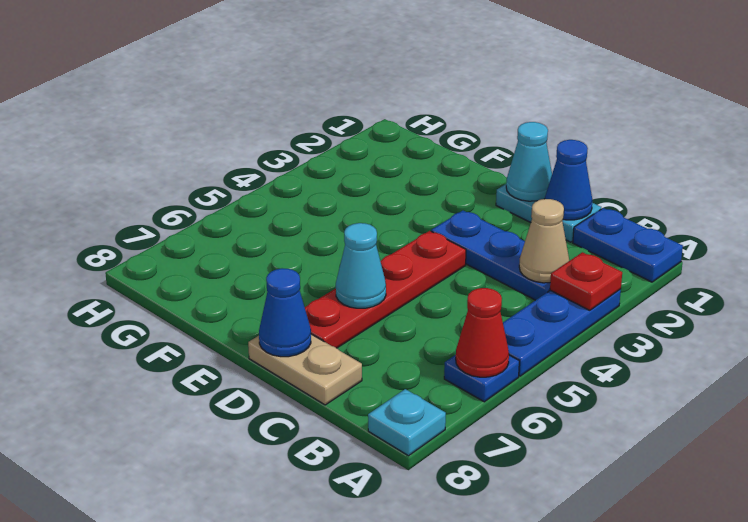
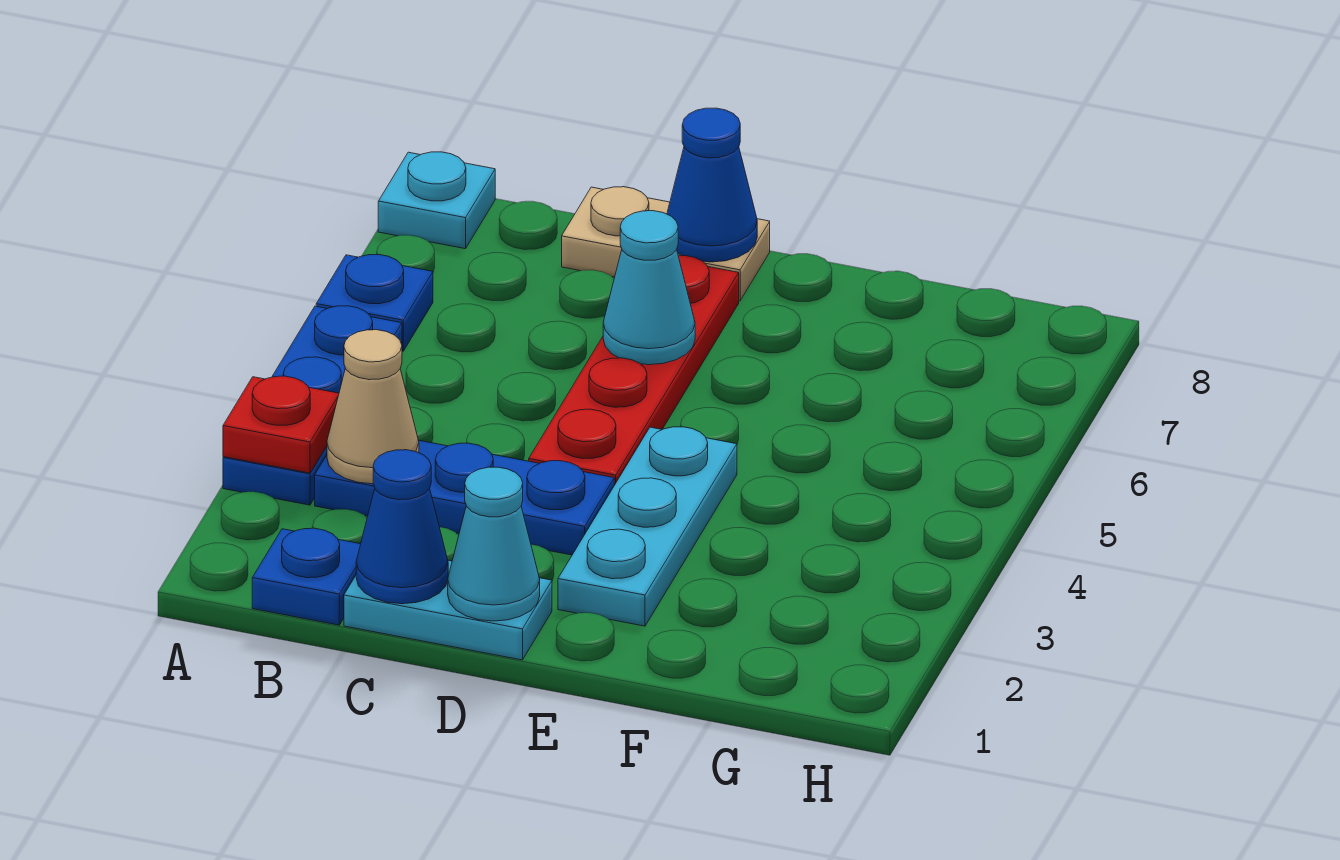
blue 1x2 plate [573,208,683,282] -> blue 1x1 plate [252,528,361,625]
red 1x1 cone [456,288,509,377] -> none
none -> cyan 1x3 plate [558,427,737,626]

